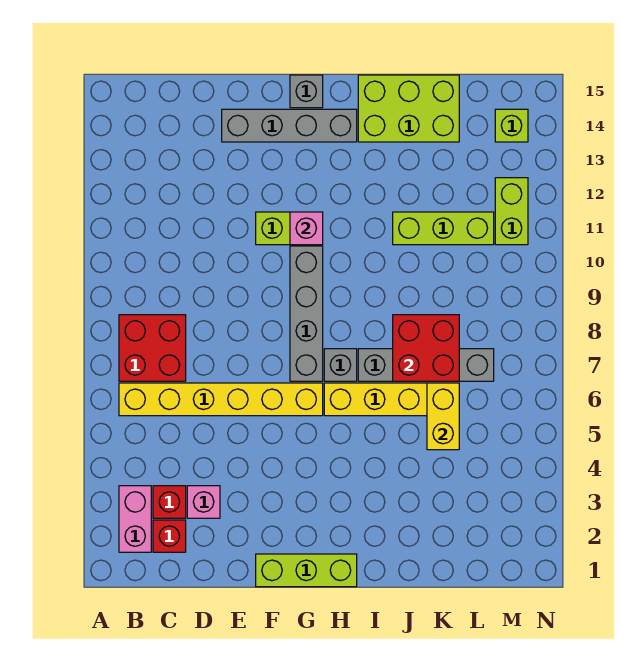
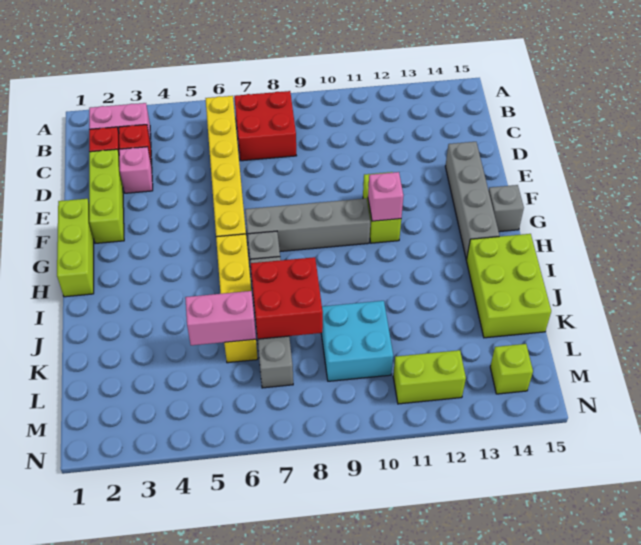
lime 1x3 brick [393,212,494,245] -> lime 1x3 brick moved to [89,149,124,243]
yellow 1x2 brick [427,383,459,450] -> pink 1x2 brick [185,291,256,345]
none -> cyan 2x2 brick [321,301,393,381]

